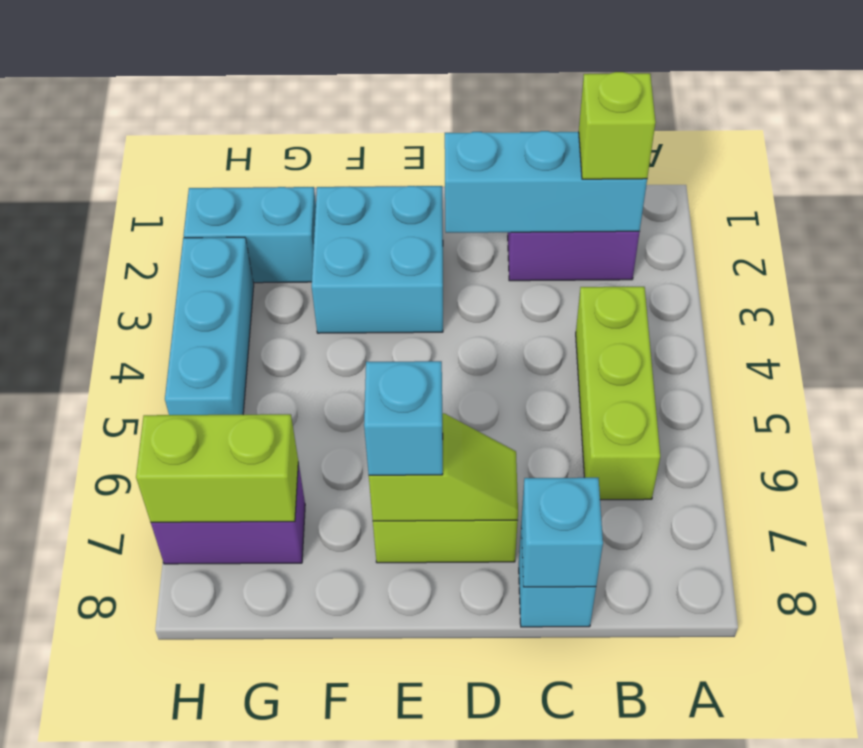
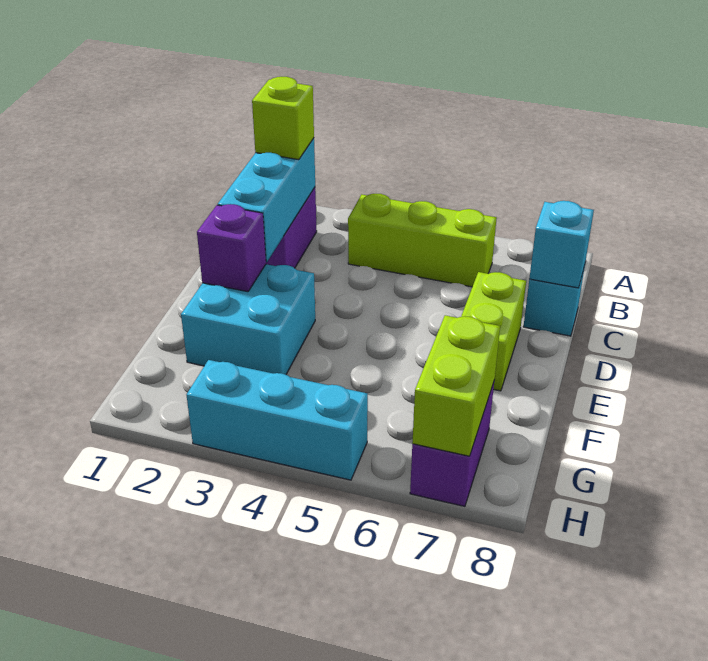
lime 1x2 slope [369,413,518,521] -> none
none -> purple 1x1 brick [197,204,266,292]
cyan 1x1 brick [364,361,443,475] -> none
cyan 1x2 brick [184,187,316,283] -> none

